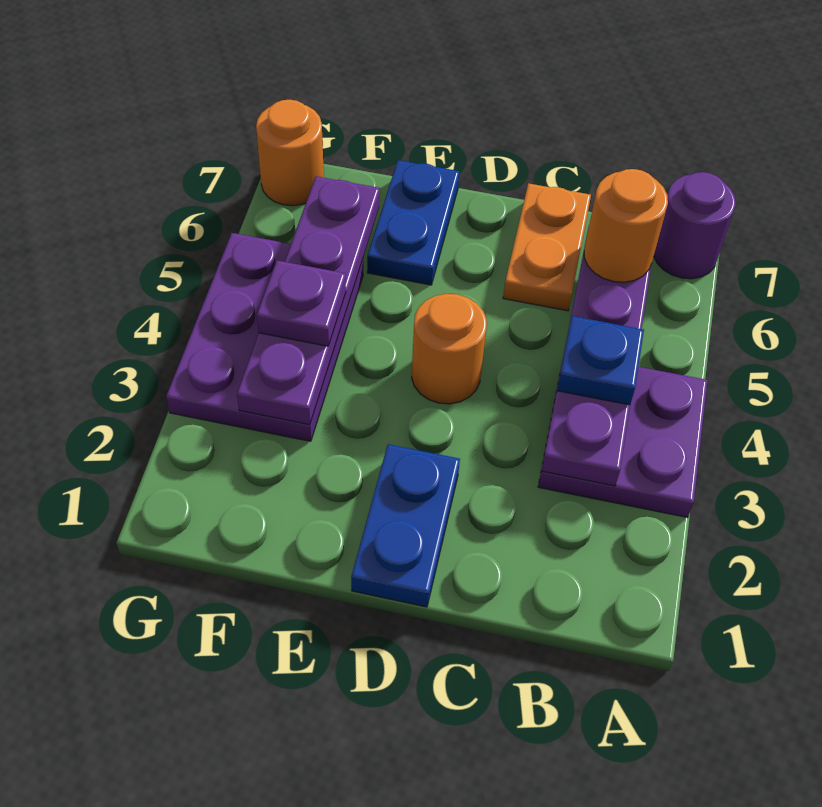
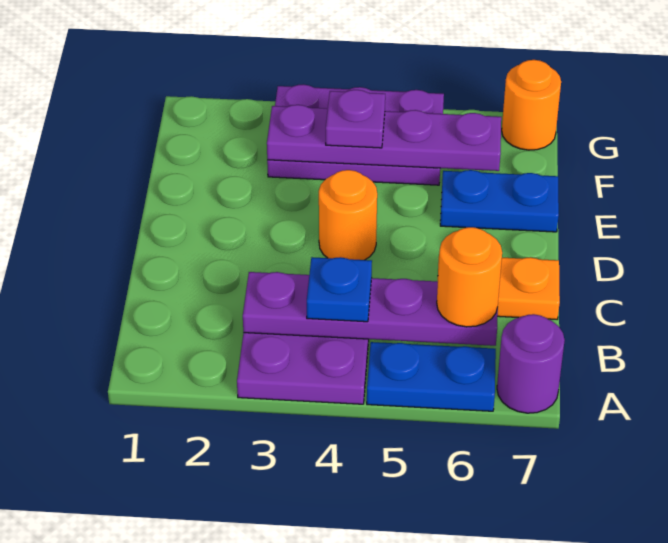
blue 1x2 plate [351,444,460,607] -> blue 1x2 plate moved to [367,342,496,411]

